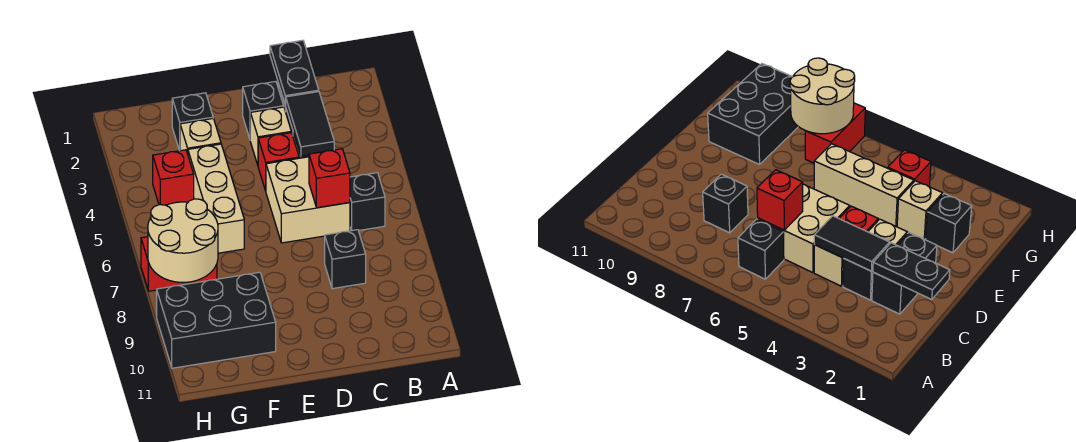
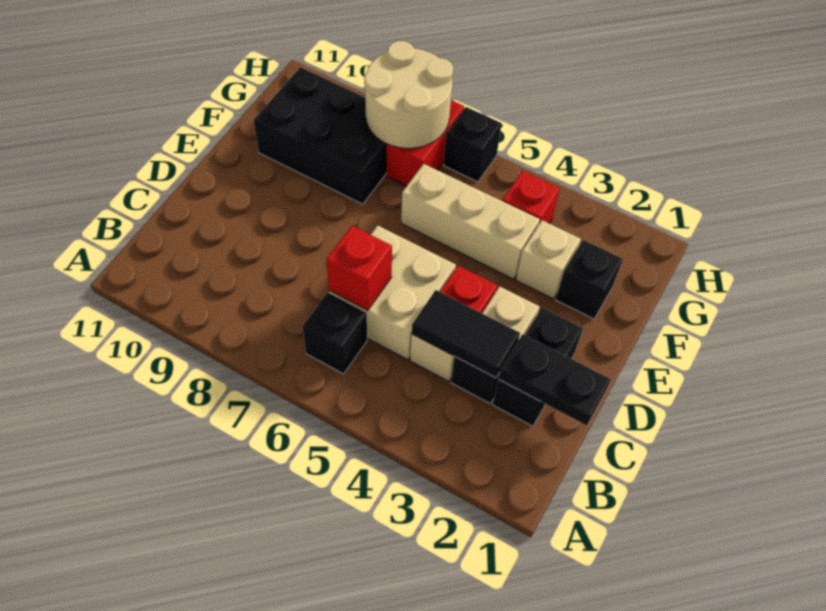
black 1x1 brick [325,230,366,289] -> black 1x1 brick moved to [443,107,502,182]
black 2x3 brick [157,272,276,368] -> black 2x3 brick turned to [254,67,387,204]

